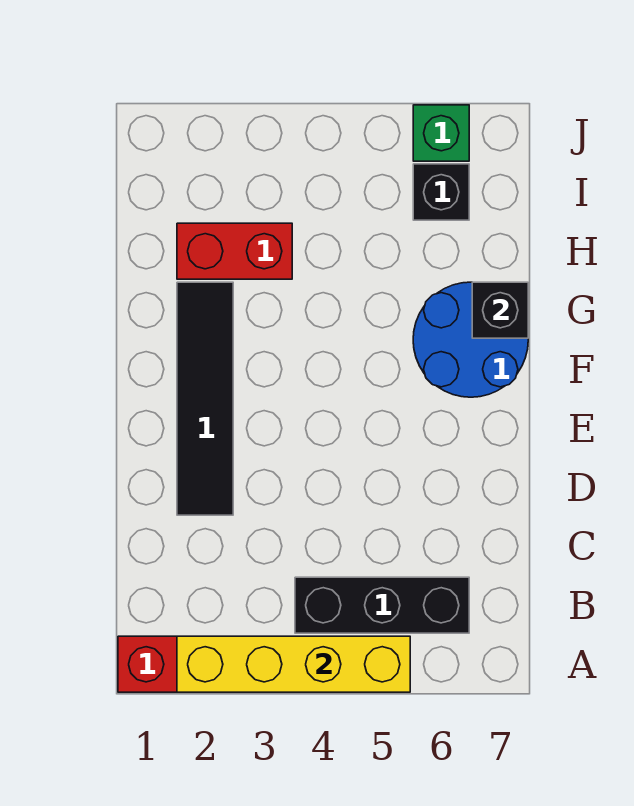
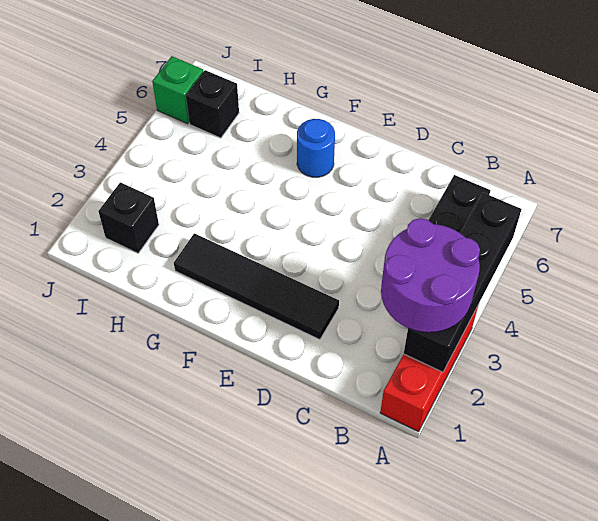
yellow 1x4 brick [177,636,410,692] -> black 1x4 brick [404,193,521,372]
none -> purple 2x2 round brick [381,218,480,333]
blue 2x2 round brick [413,282,528,397] -> blue 1x1 round brick [297,119,335,177]
black 1x1 brick [472,282,528,338] -> black 1x1 brick moved to [98,182,159,253]
red 1x2 brick [177,223,292,279] -> none

